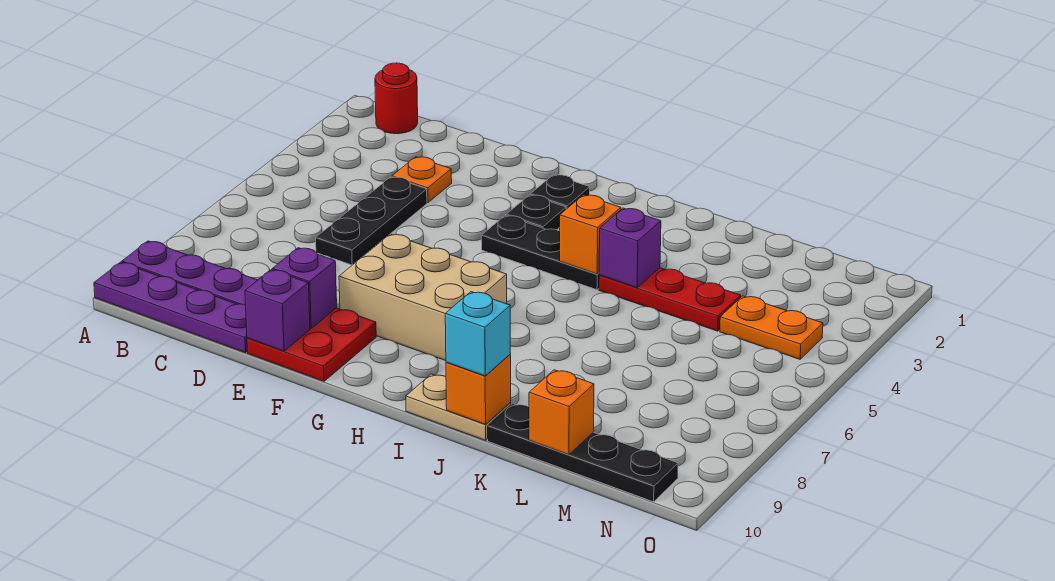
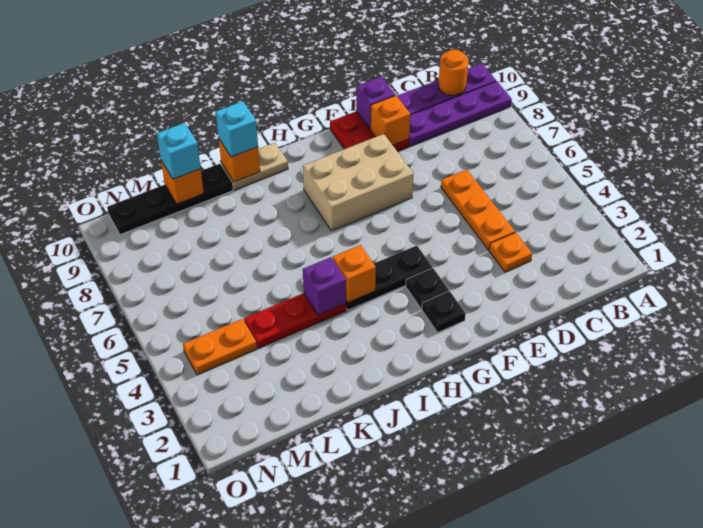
red 1x1 round brick [375,63,418,134] -> none
none -> orange 1x1 round brick [438,50,468,95]
black 1x3 plate [316,177,427,265] -> orange 1x3 plate [441,169,515,250]
purple 1x1 brick [272,248,337,329] -> orange 1x1 brick [370,95,410,145]
none -> cyan 1x1 brick [157,123,201,179]

